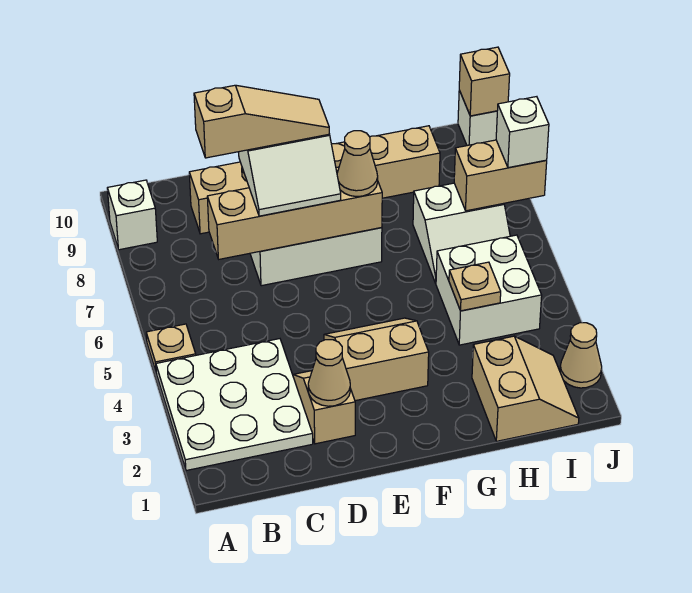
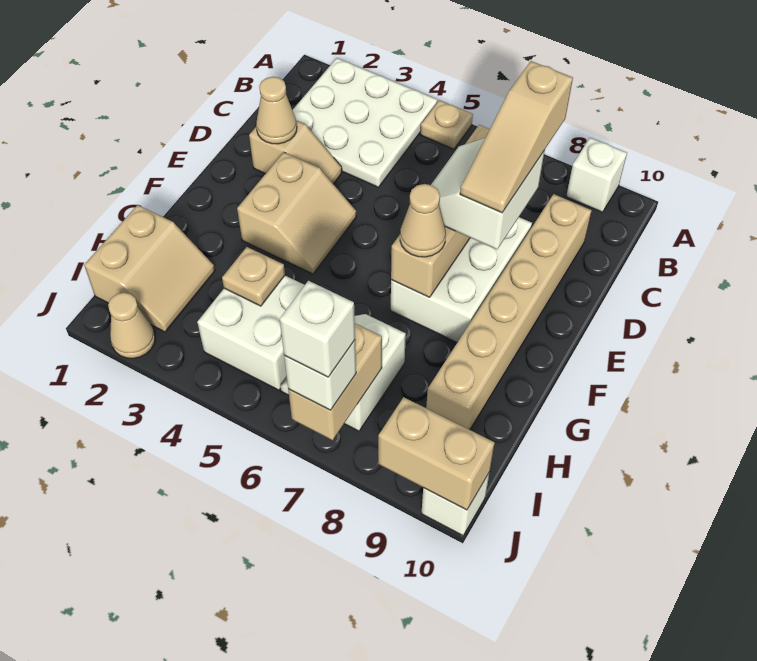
tan 2x2 slope [472,336,579,441] -> tan 2x2 slope turned to [84,205,215,332]
none -> white 1x1 brick [280,281,355,377]
tan 1x1 brick [459,47,510,116] -> tan 1x2 brick [378,397,495,510]

